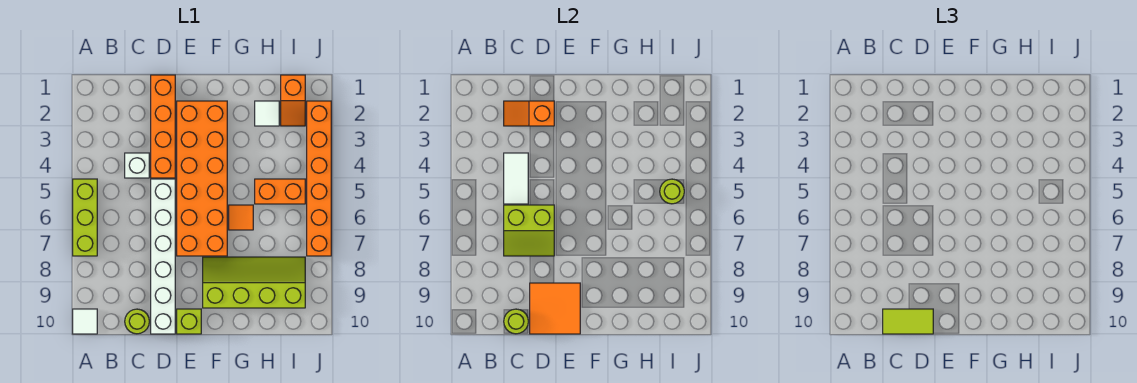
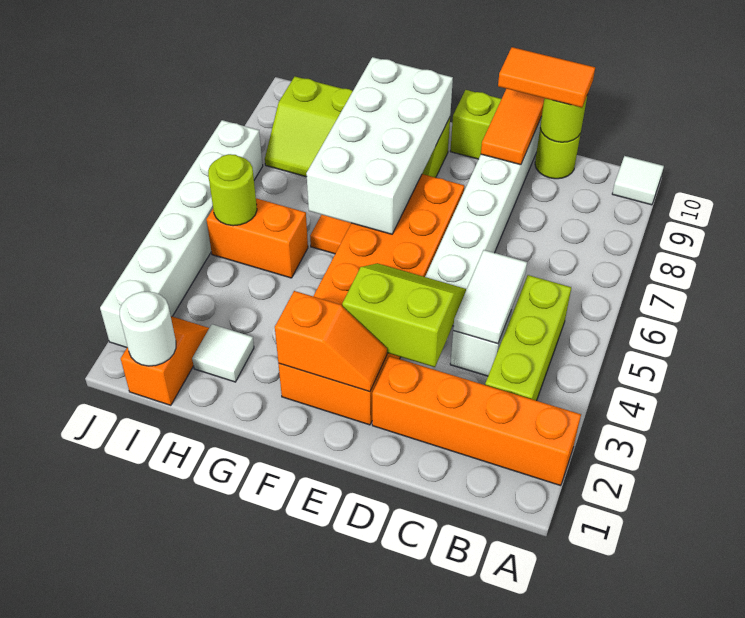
lime 1x3 brick [73,179,97,256] -> lime 1x3 brick moved to [485,275,571,401]
orange 1x2 slope [504,101,554,126] -> orange 1x2 slope moved to [275,291,387,392]
lime 2x2 slope [504,205,554,256] -> lime 2x2 slope moved to [342,263,466,367]
lime 1x2 tile [883,309,933,334] -> orange 1x2 tile [498,47,595,107]
orange 1x4 brick [151,75,175,178] -> orange 1x4 brick turned to [372,356,581,486]
orange 2x2 tile [530,283,580,334] -> orange 1x2 tile [481,89,544,165]
none -> white 2x4 brick [306,57,453,234]
none -> white 1x1 round brick [120,291,176,366]
orange 1x6 brick [307,101,331,256] -> white 1x6 brick [100,120,263,348]

